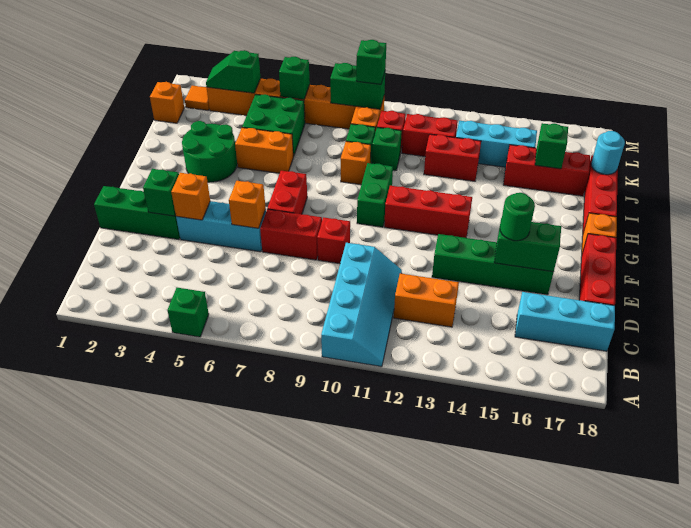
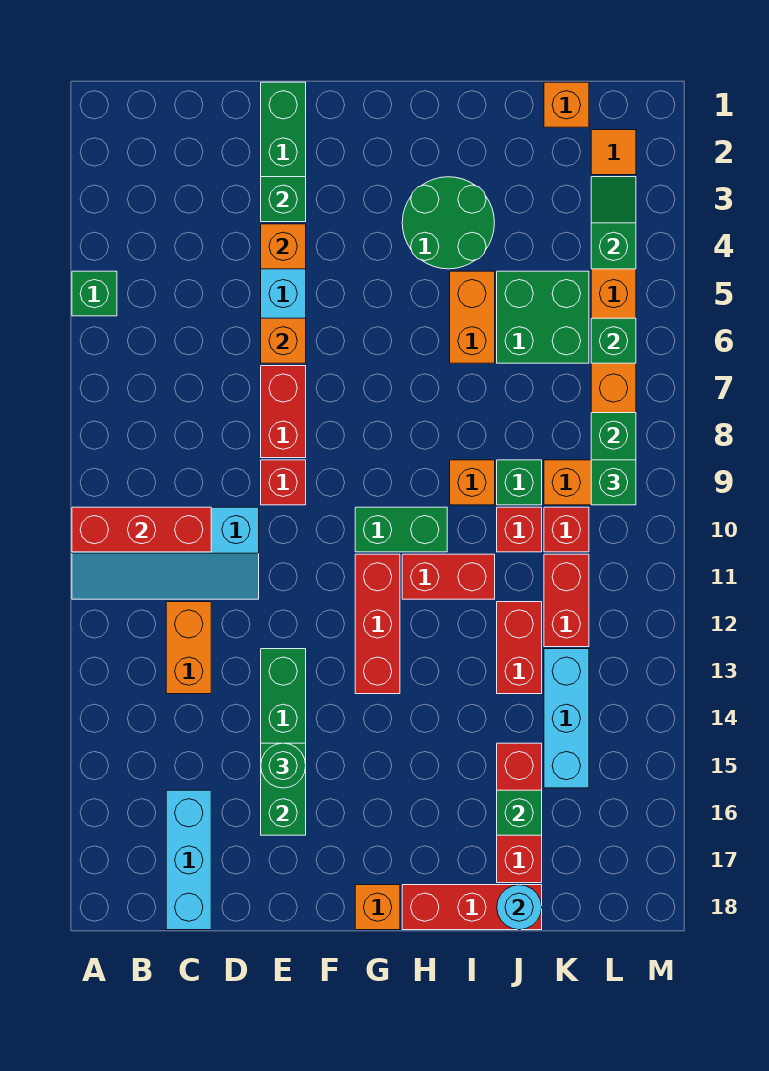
red 1x3 brick [579,234,616,306] -> red 1x3 brick moved to [72,507,211,552]
red 1x2 brick [267,171,307,214] -> red 1x2 brick moved to [402,554,495,599]
green 1x1 brick [372,127,402,171] -> red 1x1 brick [497,507,542,552]

